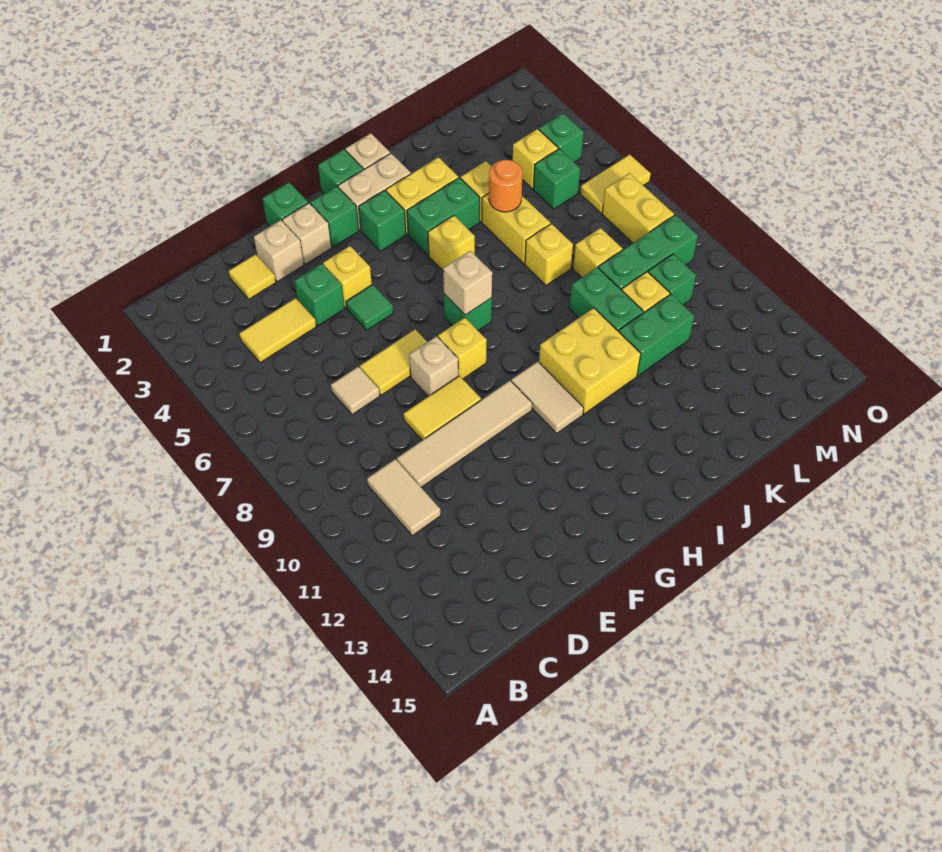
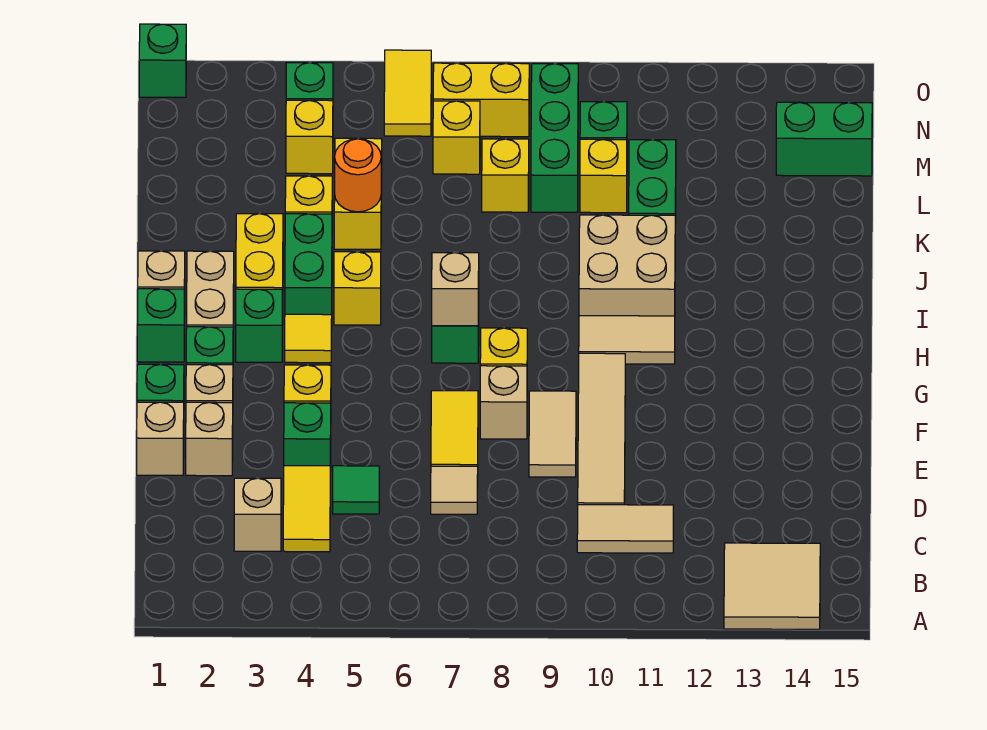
none -> tan 2x2 tile [724,543,820,629]
none -> tan 1x1 brick [234,478,281,551]
yellow 1x1 tile [229,254,276,299] -> yellow 1x1 tile moved to [285,314,332,363]
none -> tan 1x1 brick [137,402,184,475]
yellow 1x2 tile [404,376,481,440] -> tan 1x2 tile [529,391,576,477]
green 1x1 tile [346,285,393,330] -> green 1x1 tile moved to [333,466,379,514]
yellow 2x2 brick [539,308,641,414] -> tan 2x2 brick [579,215,675,316]
yellow 1x2 brick [482,193,550,264] -> yellow 1x2 brick turned to [334,138,382,249]
yellow 1x1 brick [525,224,573,285] -> yellow 1x1 brick moved to [433,101,480,174]
green 1x2 brick [570,267,643,332] -> green 1x2 brick moved to [776,102,872,176]
green 1x1 brick [533,149,580,209] -> green 1x1 brick moved to [139,24,186,97]

